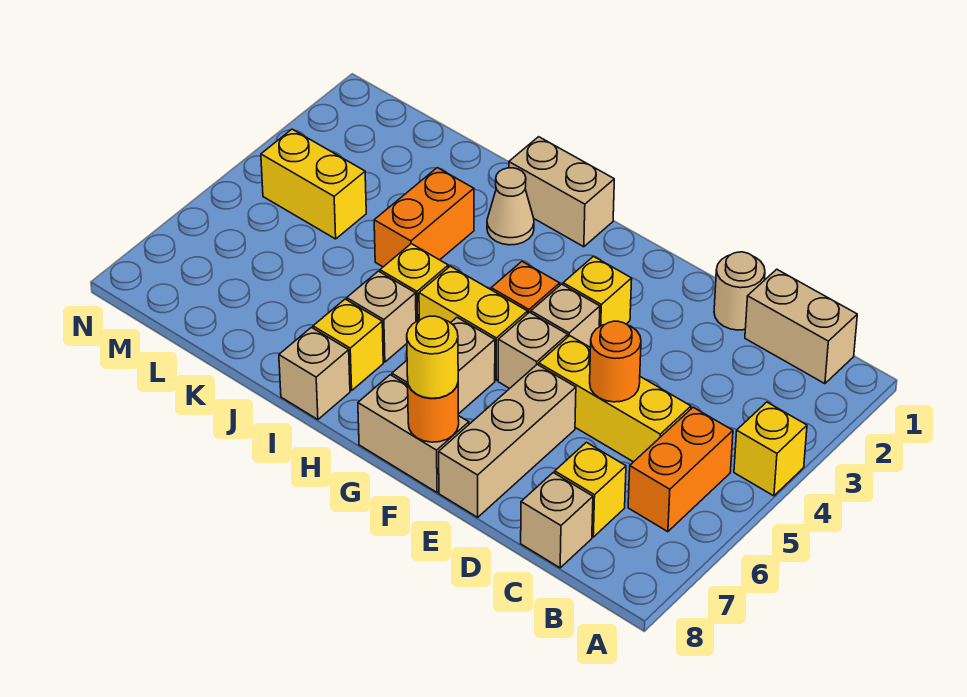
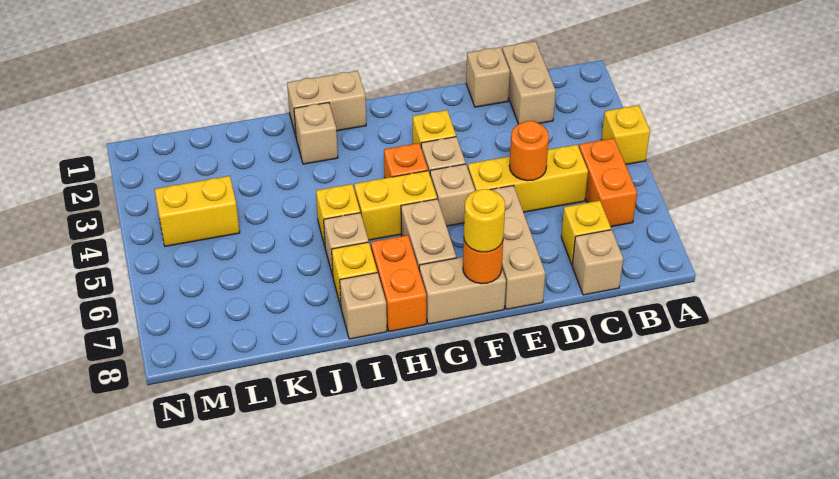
tan 1x2 brick [745,269,857,384] -> tan 1x2 brick turned to [502,41,556,124]
tan 1x1 round brick [714,252,765,330] -> tan 1x1 brick [466,47,510,107]
tan 1x1 cone [487,168,534,245] -> tan 1x1 brick [294,102,338,164]
orange 1x2 brick [374,168,474,267] -> orange 1x2 brick moved to [371,235,426,332]

